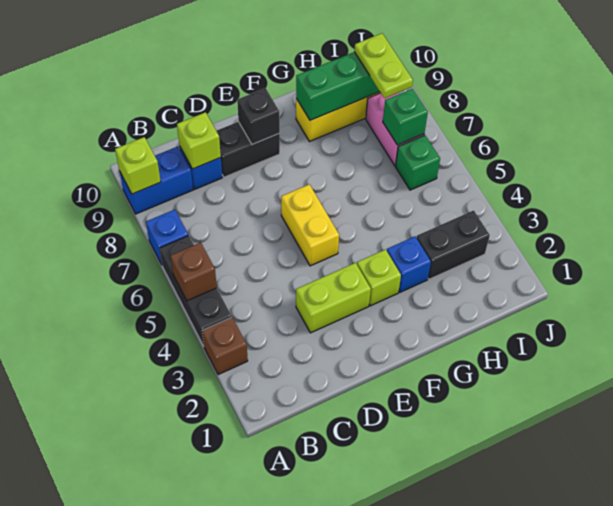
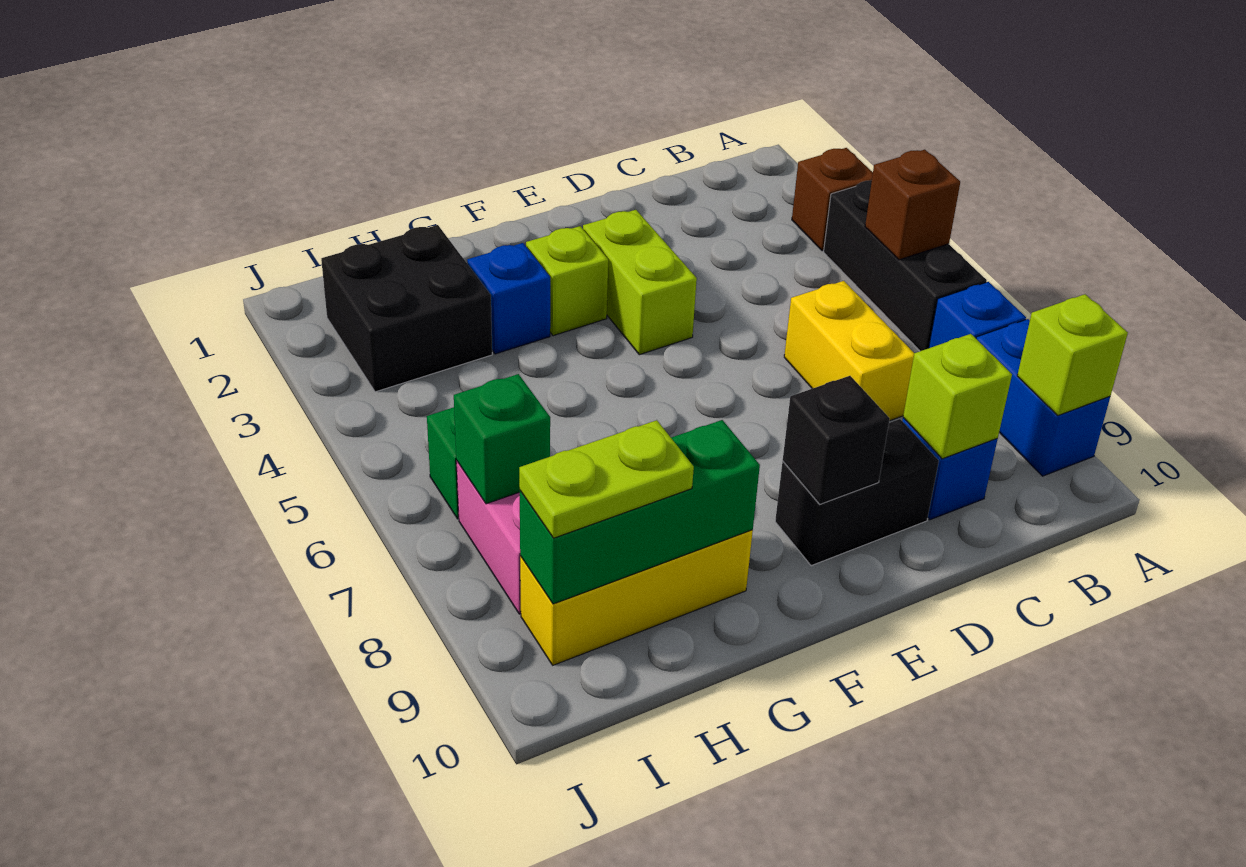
blue 1x2 brick [120,147,193,214] -> blue 1x2 brick turned to [976,319,1110,476]
lime 1x2 brick [296,263,371,333] -> lime 1x2 brick turned to [583,210,697,355]
yellow 1x2 brick [281,184,339,266] -> yellow 1x2 brick moved to [784,281,914,421]
black 1x2 brick [416,210,490,279] -> black 2x2 brick [321,225,492,392]
lime 1x2 plate [354,33,413,98] -> lime 1x2 plate turned to [519,420,694,538]

